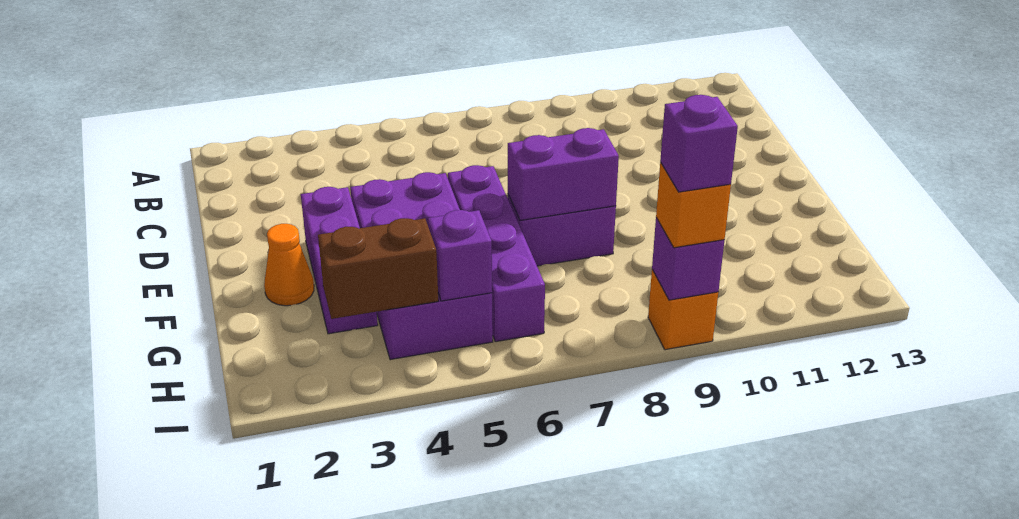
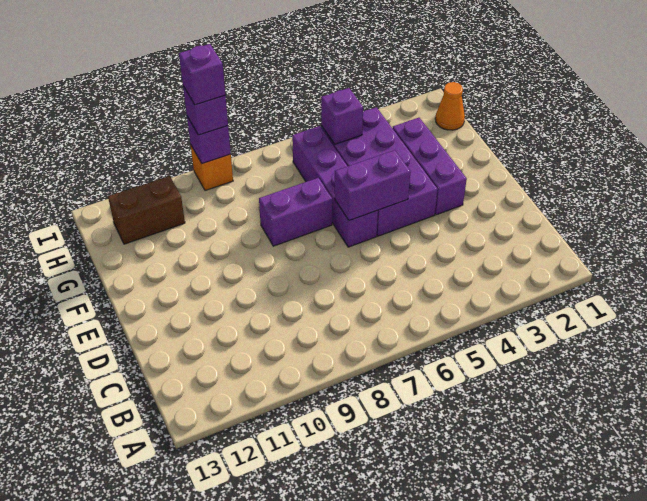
orange 1x1 cone [264,224,314,306] -> orange 1x1 cone moved to [435,82,465,130]
purple 1x2 brick [508,128,619,220] -> purple 1x2 brick moved to [335,150,410,221]
brown 1x2 brick [318,218,438,319] -> brown 1x2 brick moved to [108,176,185,244]
orange 1x1 brick [656,163,731,248] -> purple 1x1 brick [183,86,228,135]

